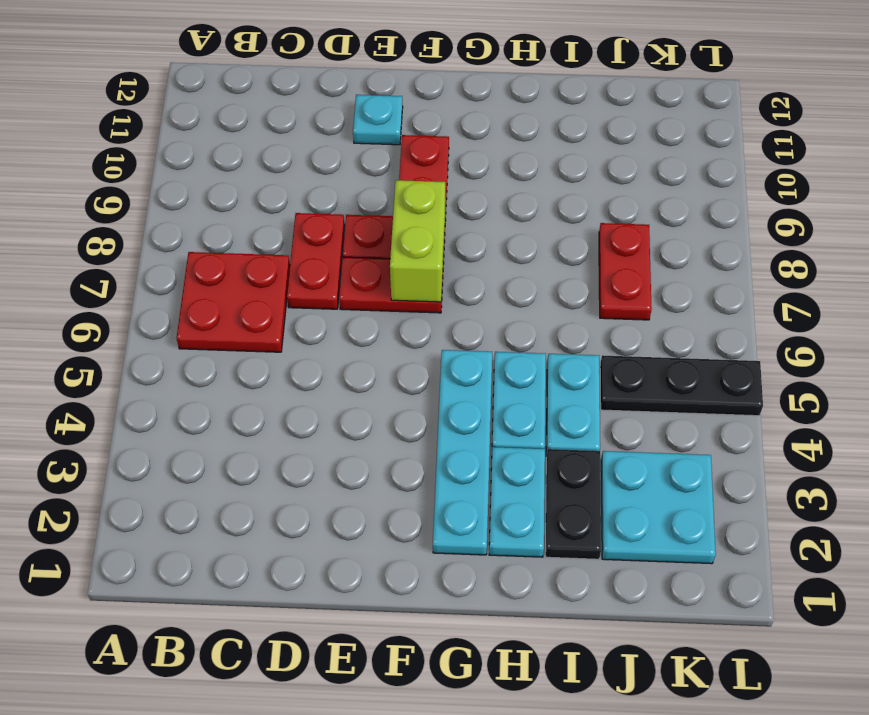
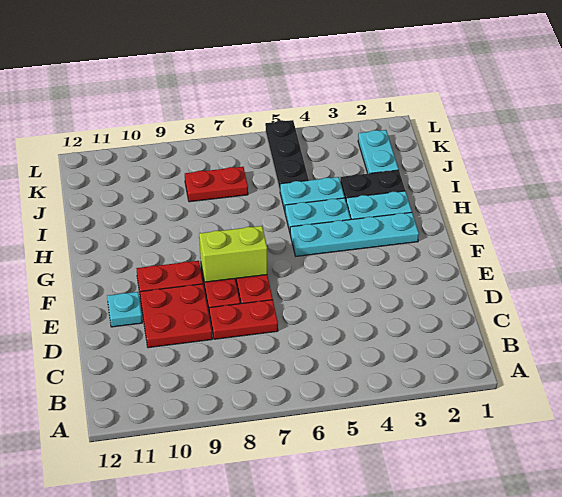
red 2x2 plate [177,252,290,352] -> red 2x2 plate moved to [140,284,212,348]
cyan 2x2 plate [601,451,716,564] -> cyan 1x2 plate [358,130,399,174]

